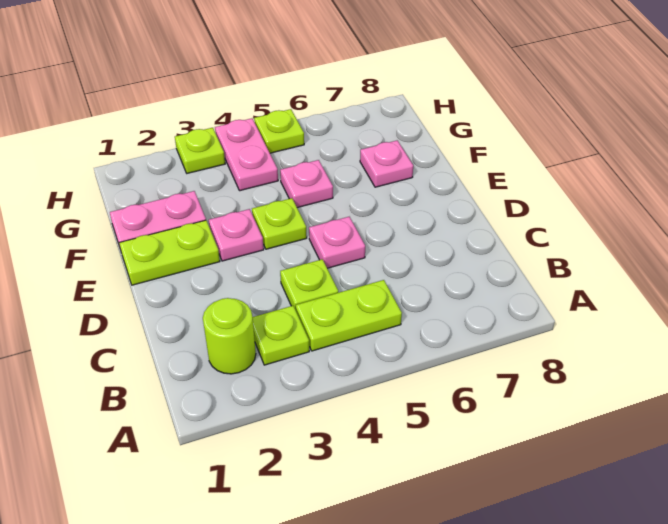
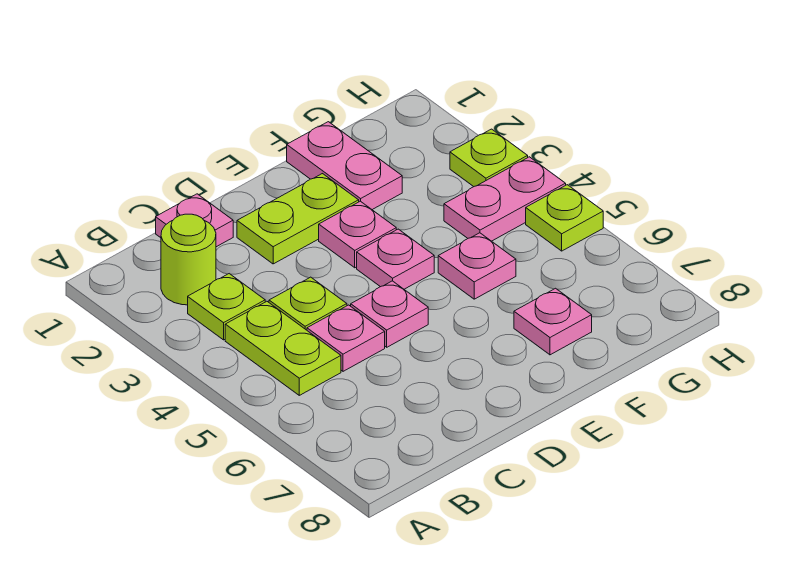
none -> pink 1x1 plate [156,194,233,247]
none -> pink 1x1 plate [307,305,385,371]
lime 1x2 plate [119,220,220,285] -> lime 1x2 plate turned to [237,174,359,264]
lime 1x1 plate [252,198,307,249] -> pink 1x1 plate [357,229,434,289]

